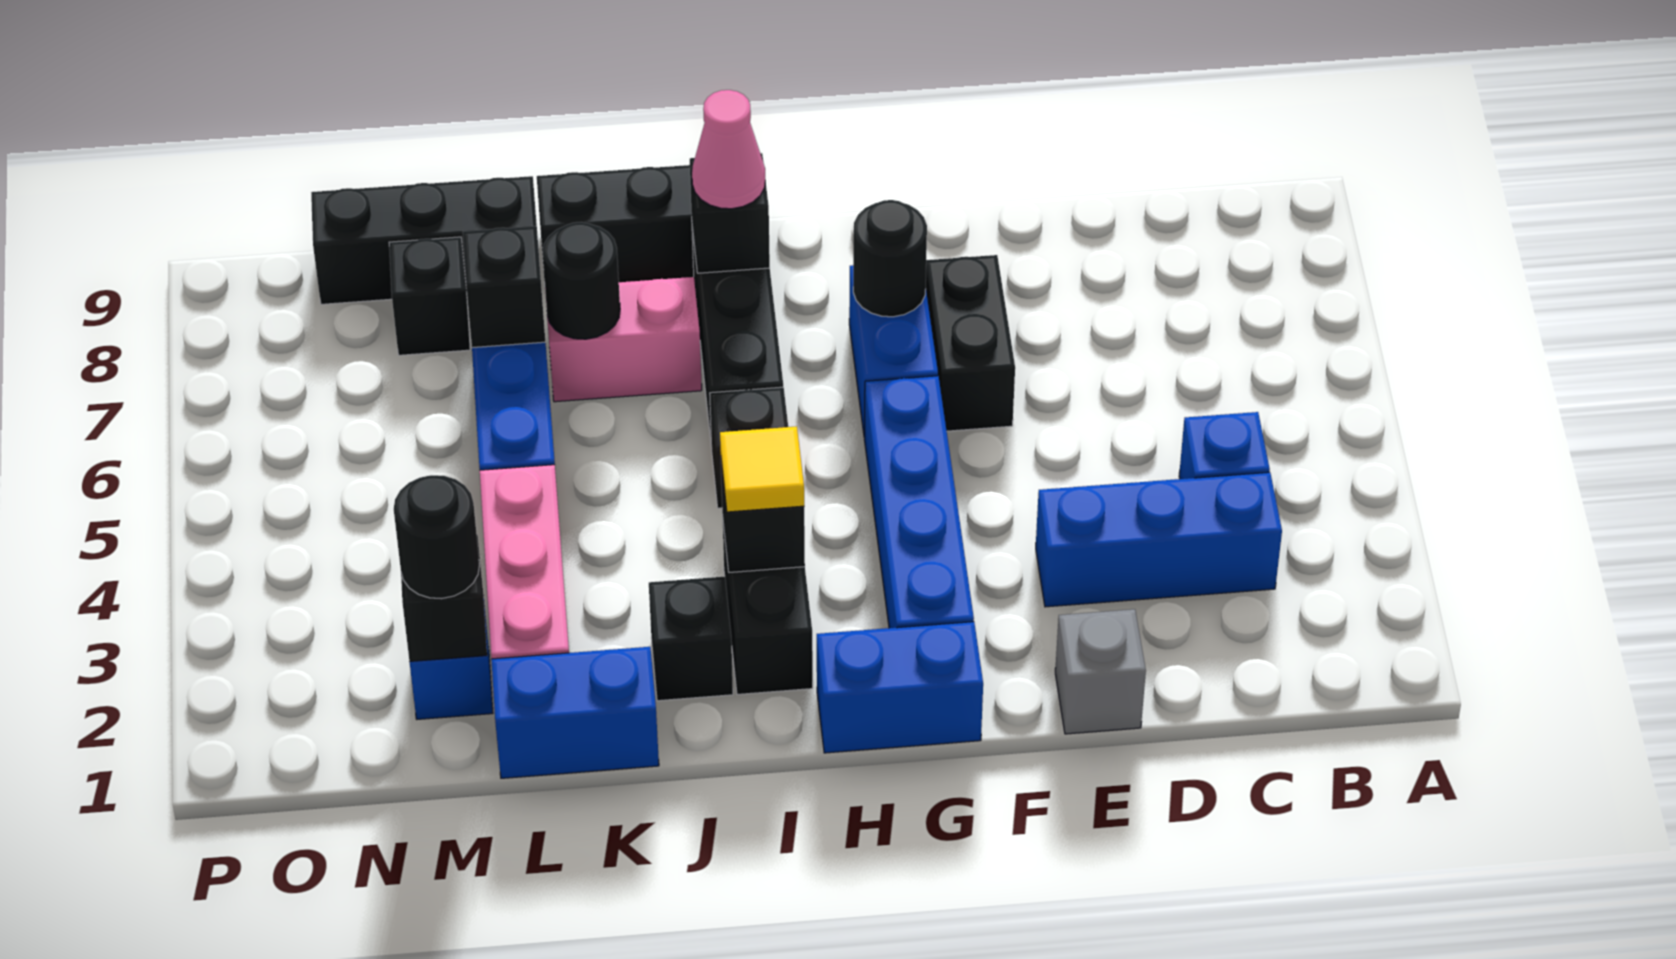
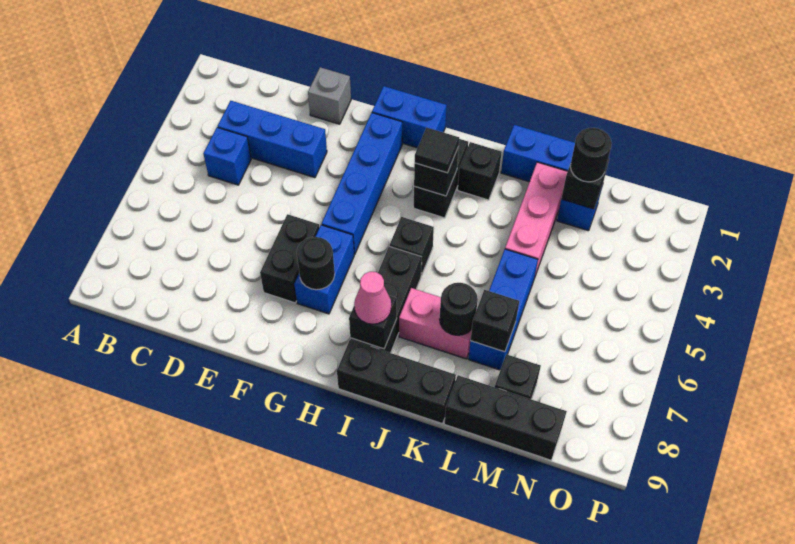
yellow 1x1 tile [720,426,804,512] -> black 1x1 tile [415,128,459,173]

